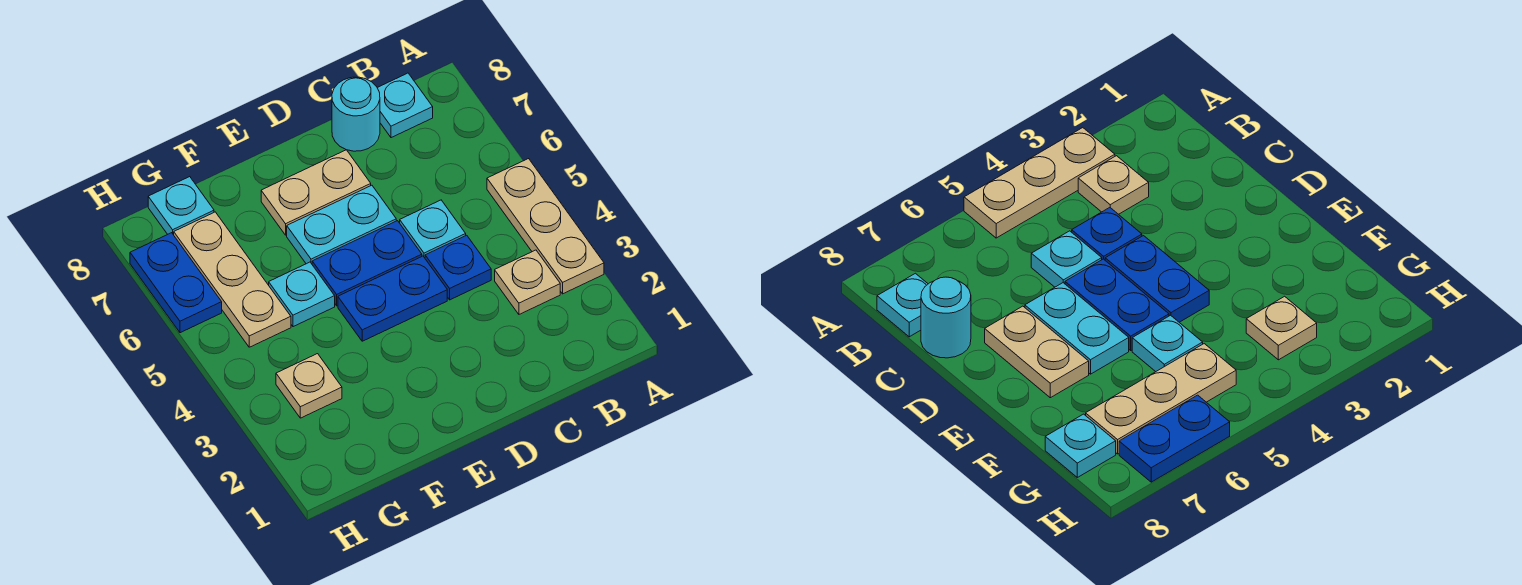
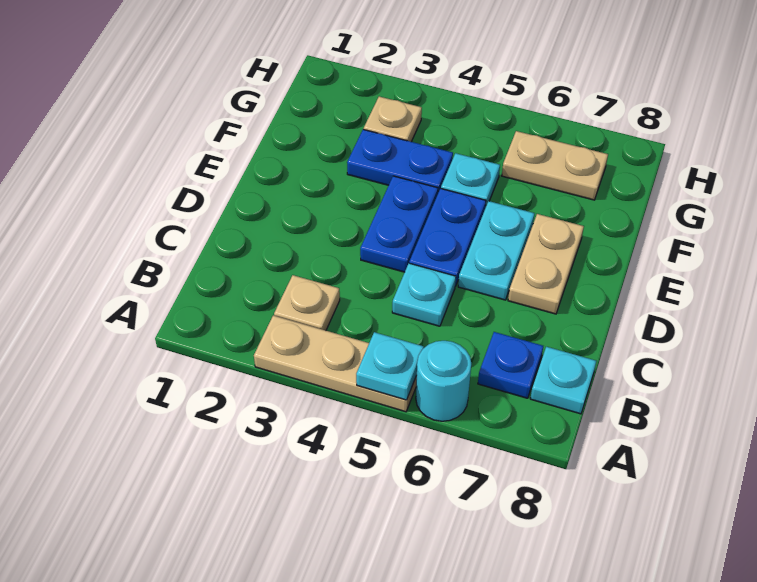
blue 1x1 plate [425,235,491,300] -> blue 1x1 plate moved to [478,332,543,398]
cyan 1x1 round brick [332,77,380,151] -> cyan 1x1 round brick moved to [416,341,471,421]
tan 1x3 plate [174,212,291,347] -> tan 1x2 plate [502,131,608,200]
cyan 1x1 plate [148,177,214,235] -> cyan 1x1 plate moved to [356,332,424,400]
blue 1x2 plate [130,233,222,333] -> blue 1x2 plate moved to [347,129,453,192]

